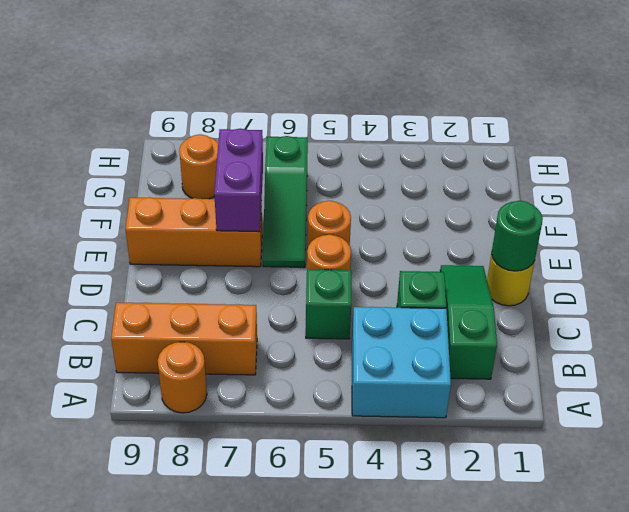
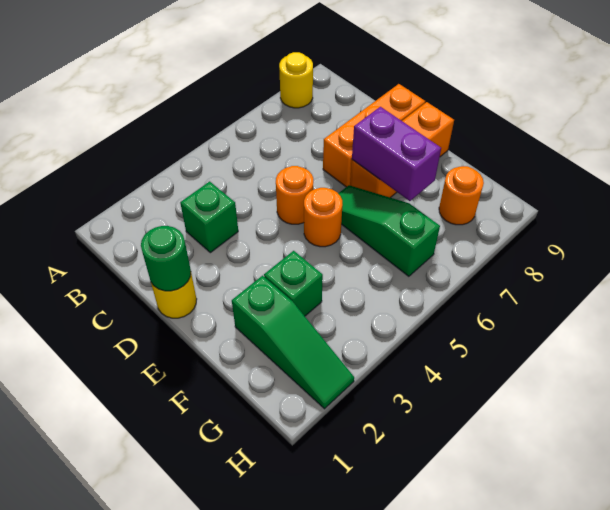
cyan 2x2 brick [352,307,451,418] -> none
orange 1x1 round brick [158,342,207,413] -> yellow 1x1 round brick [279,52,313,108]
green 1x3 slope [440,265,497,379] -> green 1x3 slope moved to [232,276,354,409]
orange 1x3 brick [111,303,257,375] -> orange 1x3 brick moved to [323,84,425,187]
green 1x1 brick [306,269,351,339] -> green 1x1 brick moved to [264,251,323,316]

